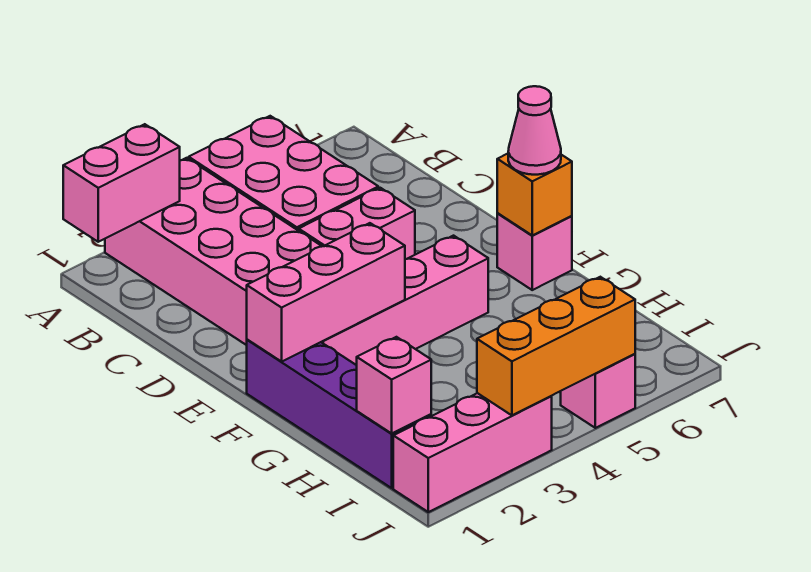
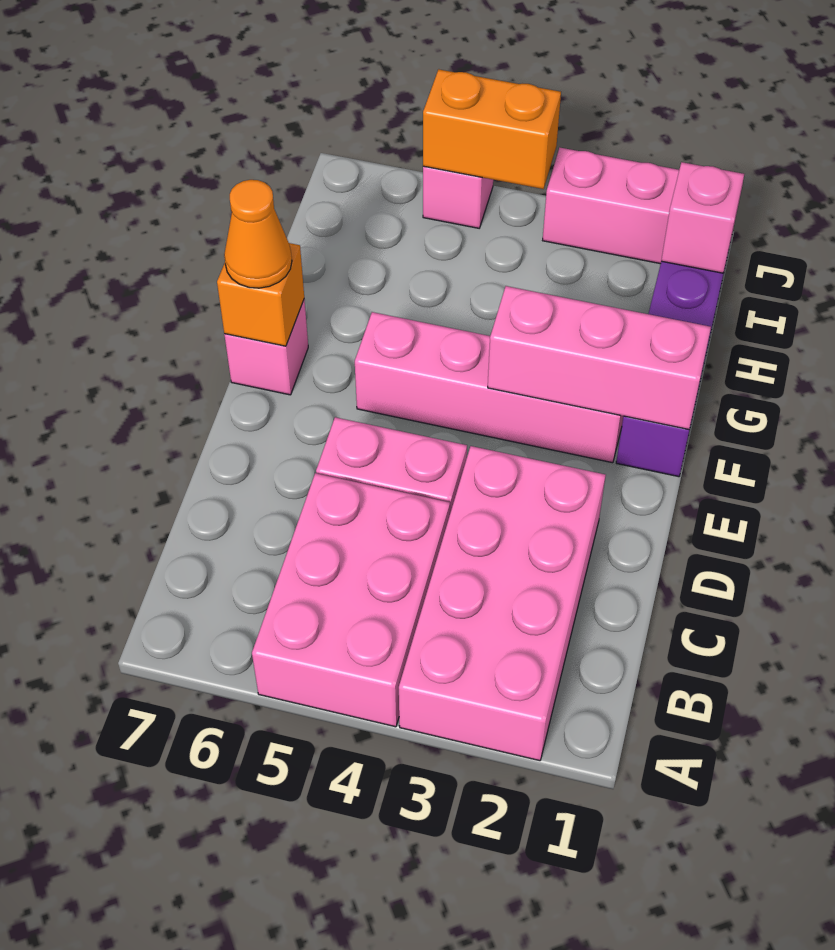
pink 1x2 brick [63,124,180,242] -> none
pink 1x1 cone [508,86,561,175] -> orange 1x1 cone [224,180,292,288]
orange 1x3 brick [477,277,635,415] -> orange 1x2 brick [423,69,561,189]

